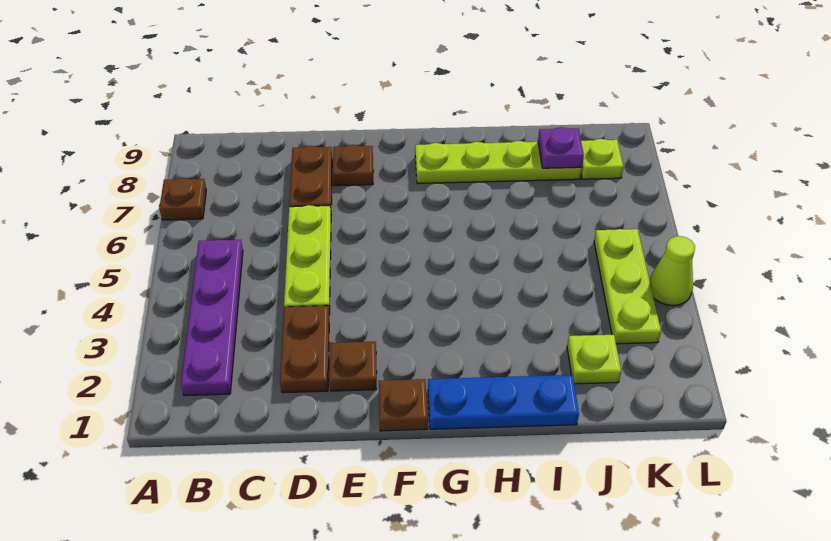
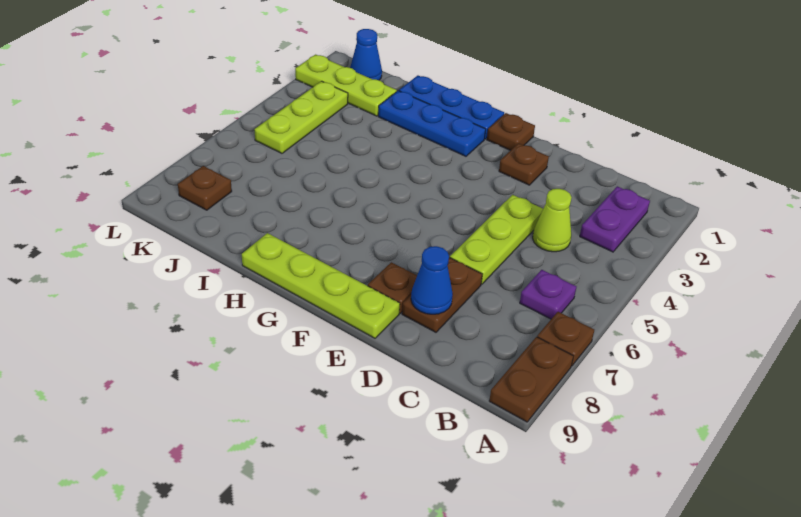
purple 1x4 plate [181,240,243,396] -> purple 1x2 plate [580,186,650,252]
brown 1x2 plate [280,306,329,393] -> brown 1x2 plate moved to [489,337,573,422]
none -> blue 1x1 cone [411,246,453,314]
none -> blue 1x3 plate [378,91,486,156]
lime 1x4 plate [415,141,582,184] -> lime 1x4 plate moved to [242,233,400,338]
lime 1x1 plate [567,335,621,384] -> lime 1x3 plate [295,55,397,116]
purple 1x1 plate [538,127,584,168] -> purple 1x1 plate moved to [520,270,576,319]
none -> blue 1x1 cone [350,29,382,80]
lime 1x1 plate [581,139,623,179] -> brown 1x1 plate [178,166,232,210]
lime 1x1 cone [649,236,695,306] -> lime 1x1 cone moved to [533,189,572,252]

